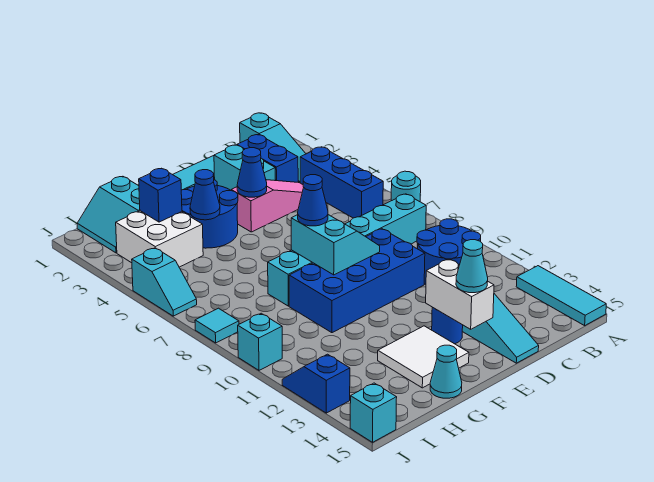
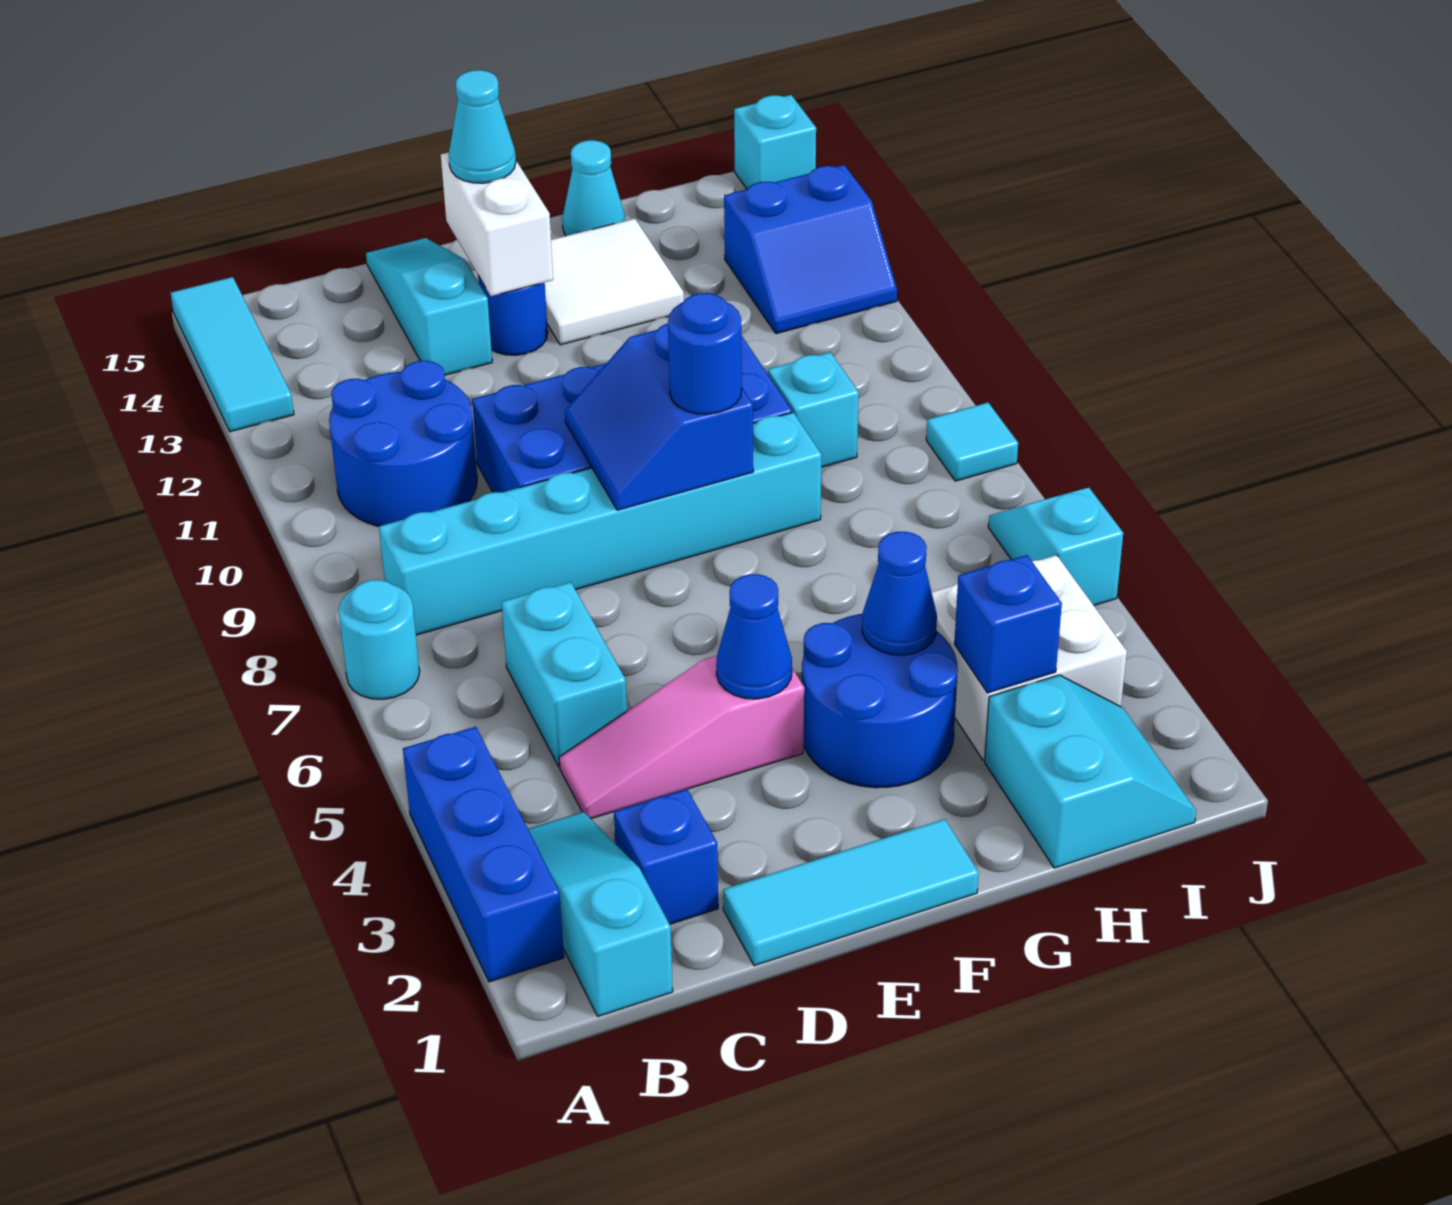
blue 1x3 brick [300,147,383,218] -> blue 1x3 brick moved to [403,727,564,982]
blue 1x2 brick [237,135,298,182] -> blue 1x1 brick [614,789,718,924]
cyan 1x2 brick [214,145,276,190] -> cyan 1x2 brick moved to [502,582,627,767]
cyan 2x2 slope [291,215,380,275] -> blue 2x2 slope [565,324,753,510]
blue 1x1 cone [298,175,328,226] -> blue 1x1 round brick [668,293,742,414]
cyan 1x1 brick [238,313,282,370] -> cyan 1x1 brick moved to [768,352,859,467]
blue 1x2 slope [282,354,350,413] -> blue 2x2 slope [724,165,897,334]

